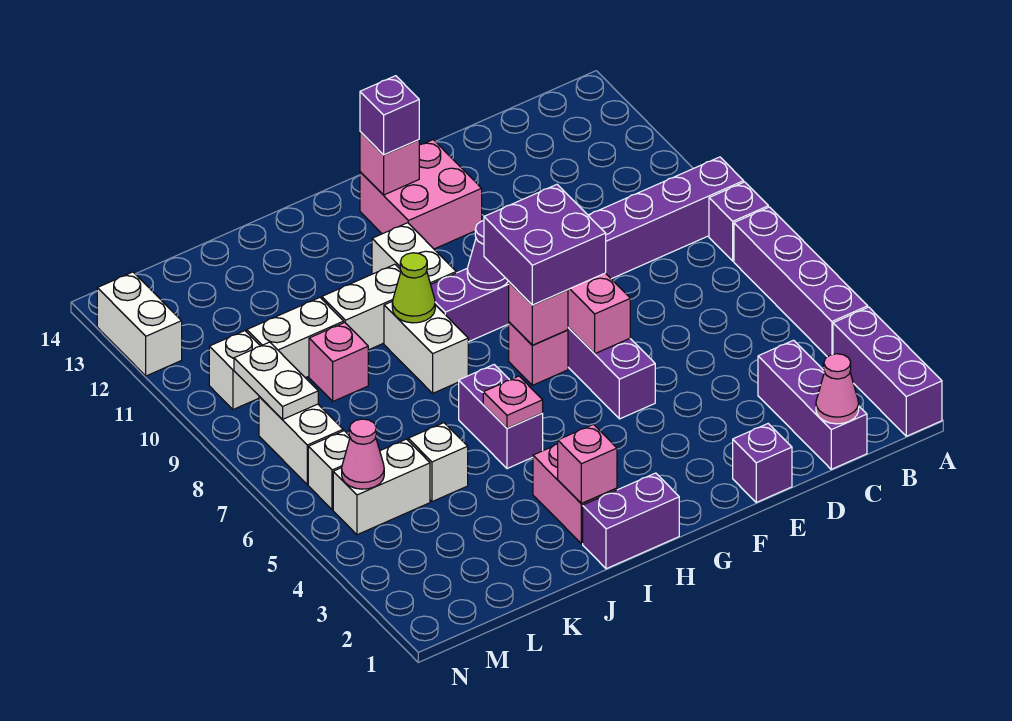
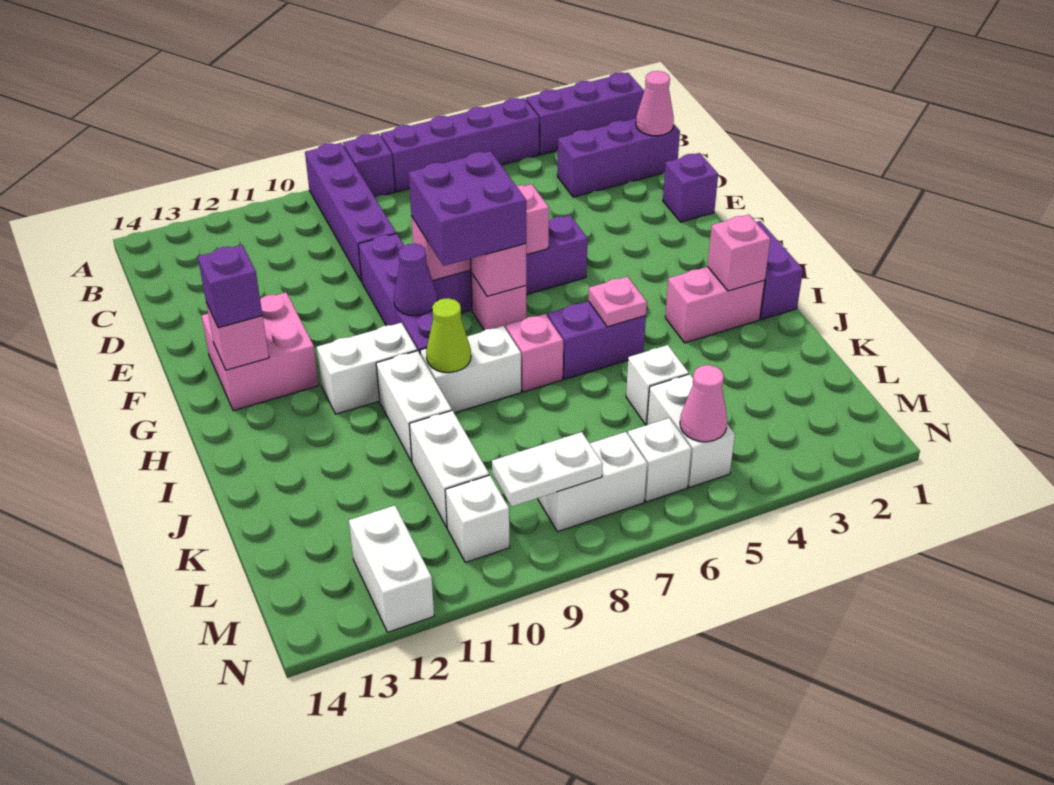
pink 1x1 brick [309,322,368,401] -> pink 1x1 brick moved to [506,314,563,392]
white 1x2 brick [97,272,182,376] -> white 1x2 brick turned to [349,506,434,632]

